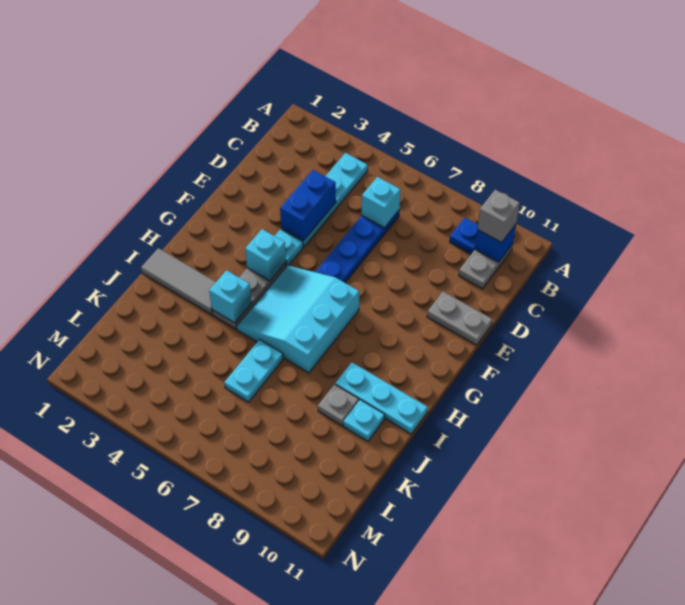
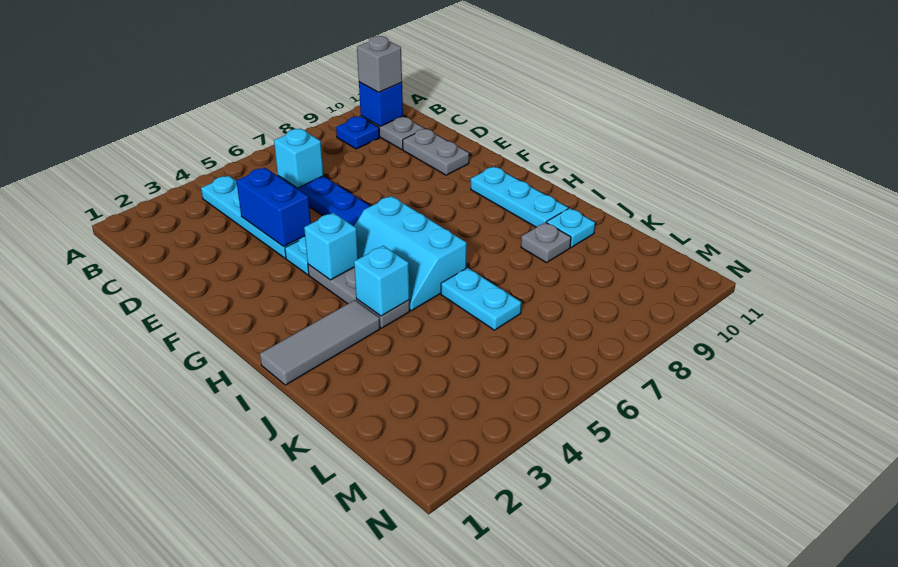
grey 1x2 plate [427,292,492,345] -> grey 1x2 plate turned to [403,129,469,175]
cyan 3x3 slope [236,265,359,373] -> cyan 2x3 slope [354,196,467,311]
cyan 1x3 plate [335,362,428,434] -> cyan 1x3 plate turned to [471,166,568,227]

